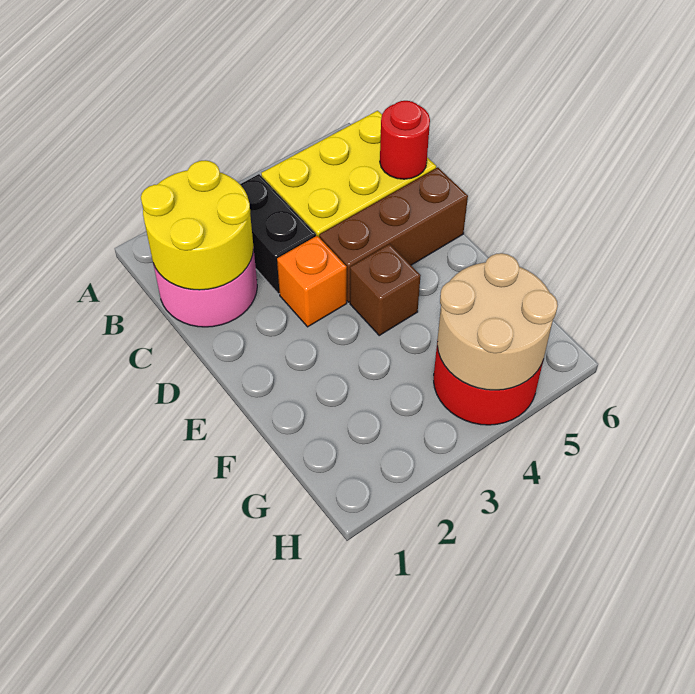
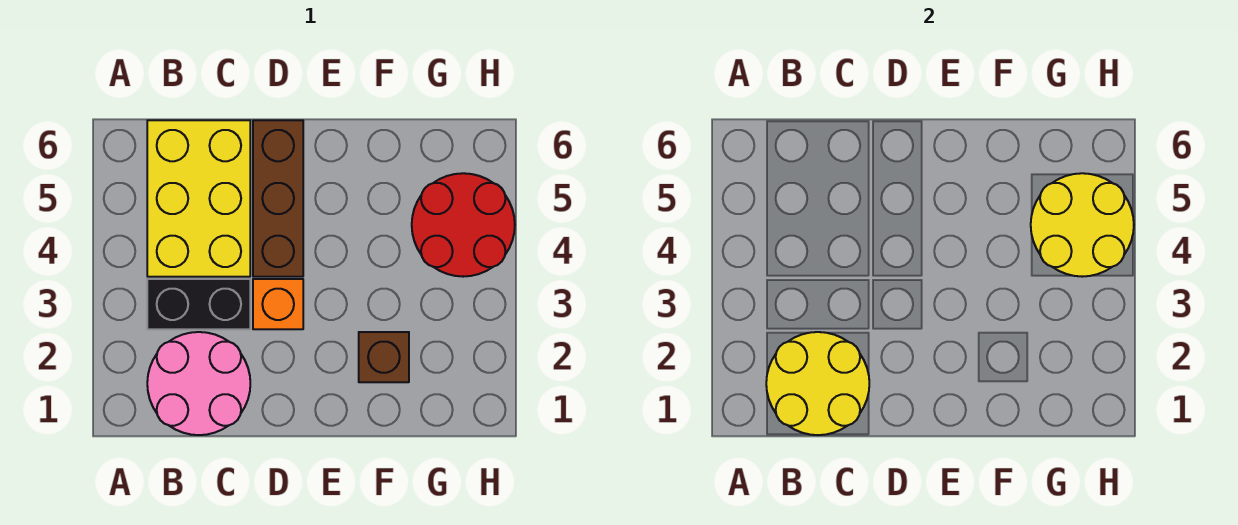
red 1x1 round brick [380,101,430,179] -> none
brown 1x1 brick [350,244,421,335] -> brown 1x1 brick moved to [359,332,409,382]
tan 2x2 round brick [437,253,558,390] -> yellow 2x2 round brick [1031,173,1134,277]

